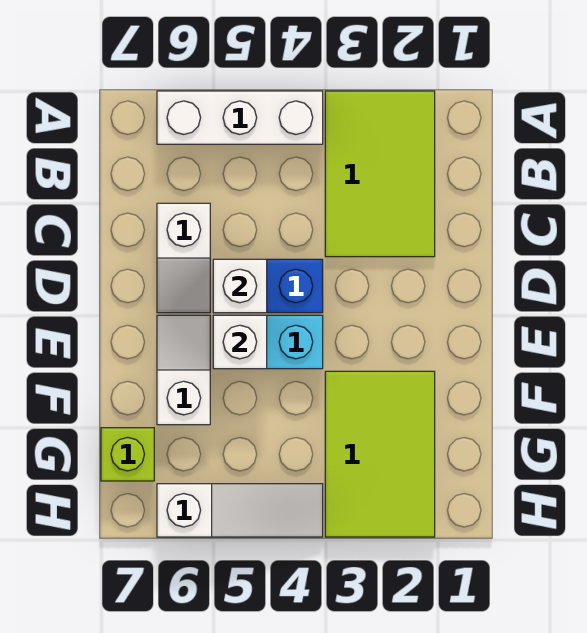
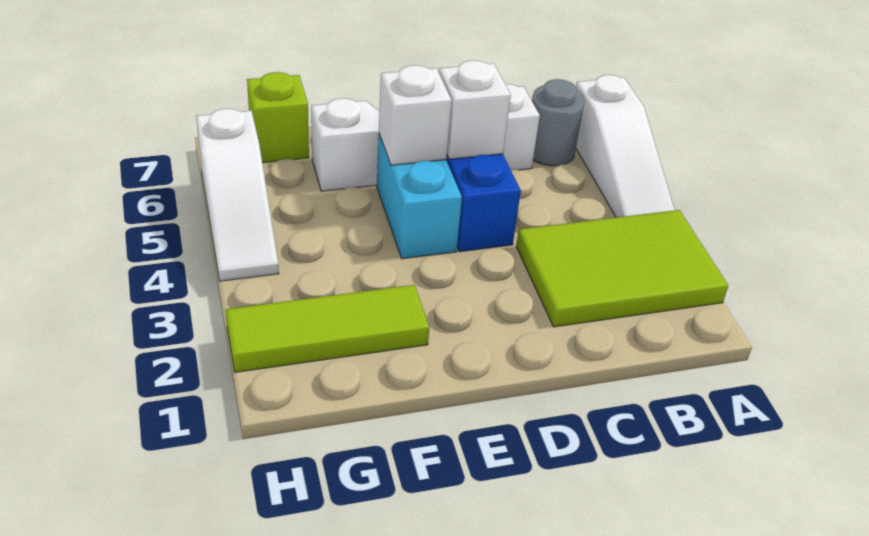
white 1x3 brick [157,91,323,144] -> white 1x3 slope [576,75,675,217]
none -> grey 1x1 round brick [532,79,585,166]
lime 2x3 tile [325,371,435,537] -> lime 1x3 tile [226,285,429,372]

